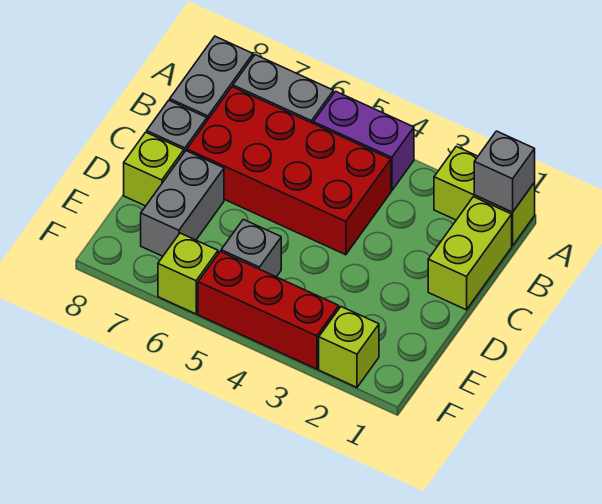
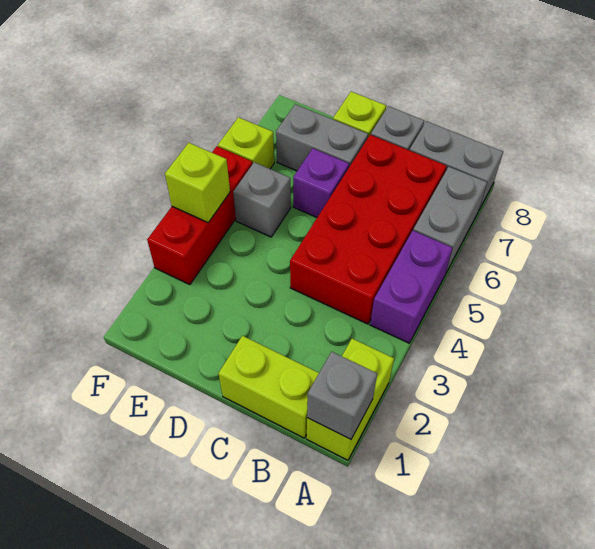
none -> purple 1x1 brick [293,149,349,217]
lime 1x1 brick [319,307,379,387] -> lime 1x1 brick moved to [165,143,230,222]

